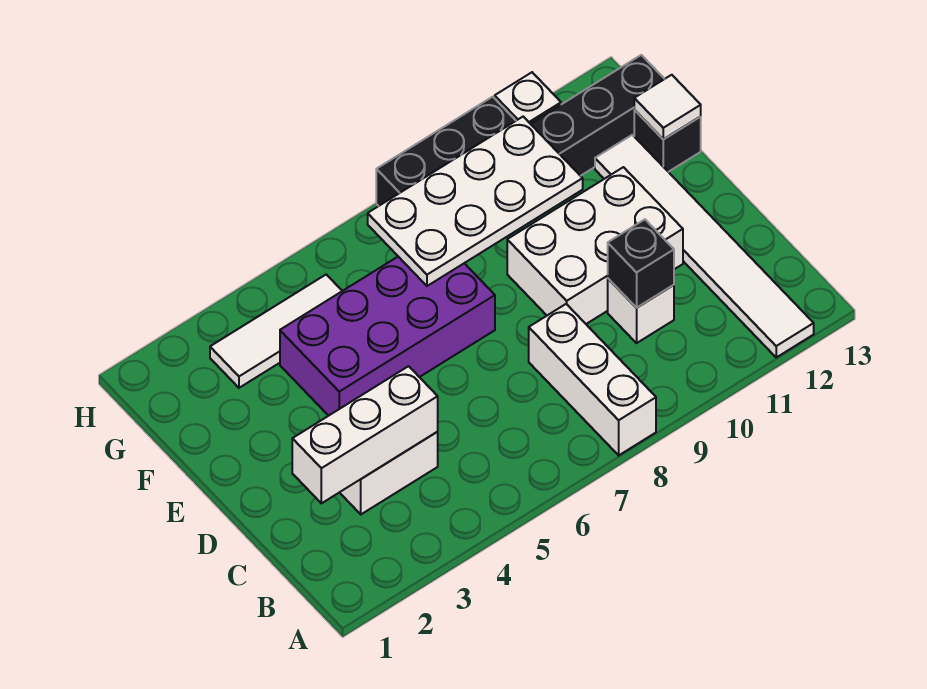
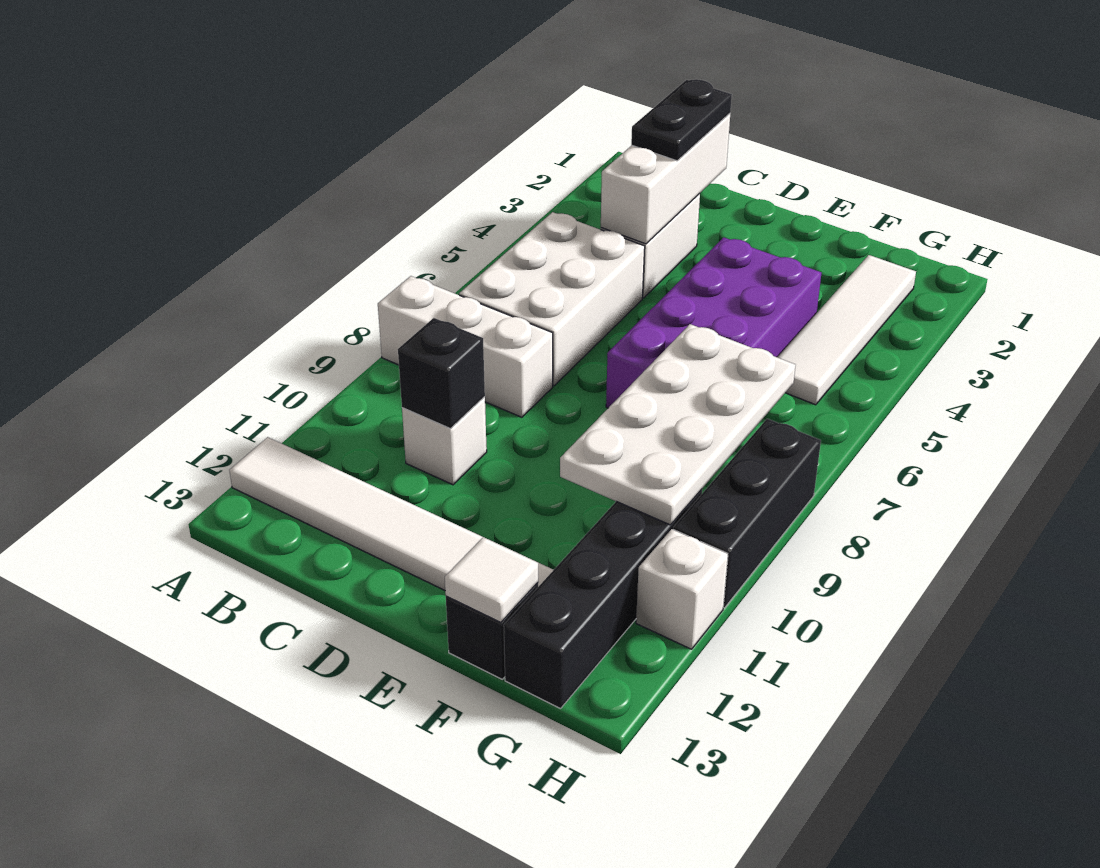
none -> black 1x2 plate [631,79,732,161]
white 2x3 brick [507,167,683,324] -> white 2x3 brick moved to [459,212,645,386]
white 1x3 tile [210,275,342,388] -> white 1x4 tile [777,255,916,405]

